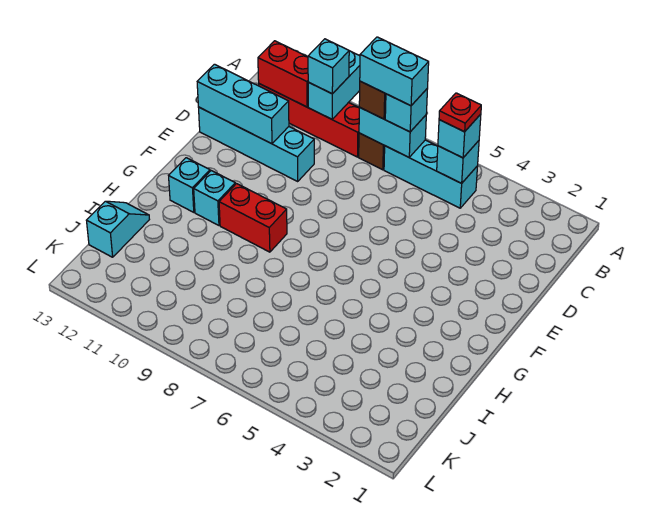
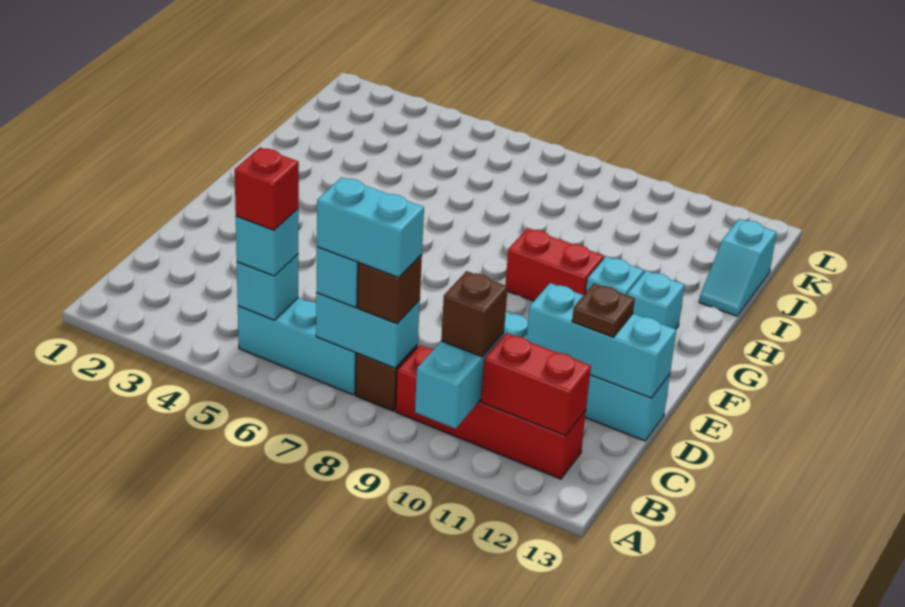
red 1x1 plate [439,93,481,132] -> red 1x1 brick [235,148,299,230]
cyan 1x1 brick [308,39,349,94] -> brown 1x1 brick [441,271,508,357]
none -> brown 1x1 plate [572,284,635,337]

